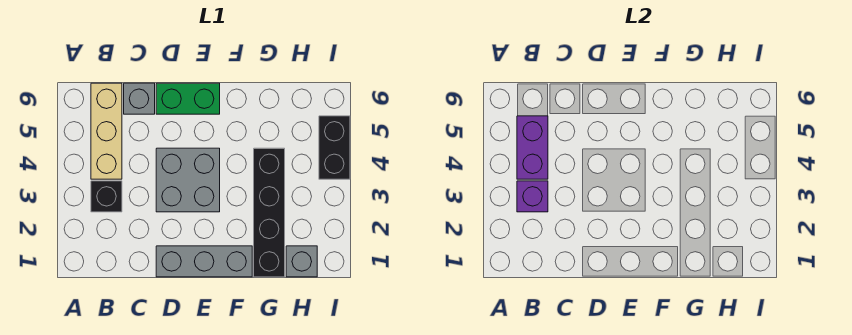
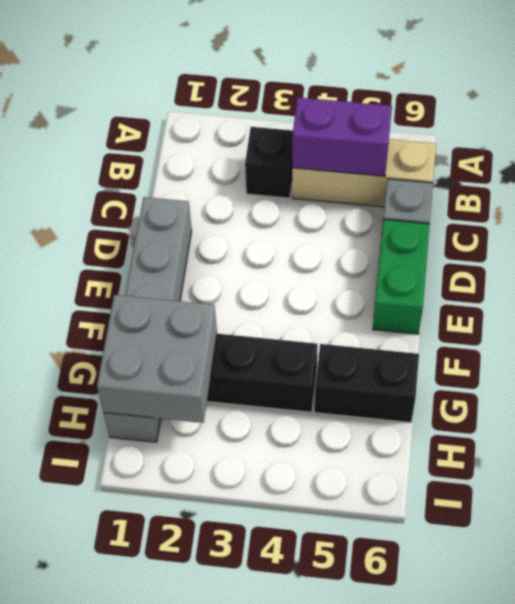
purple 1x1 brick [517,181,548,212] -> none
grey 2x2 brick [156,148,220,212] -> grey 2x2 brick moved to [97,295,217,423]
black 1x2 brick [319,116,350,179] -> black 1x2 brick moved to [314,344,419,423]

